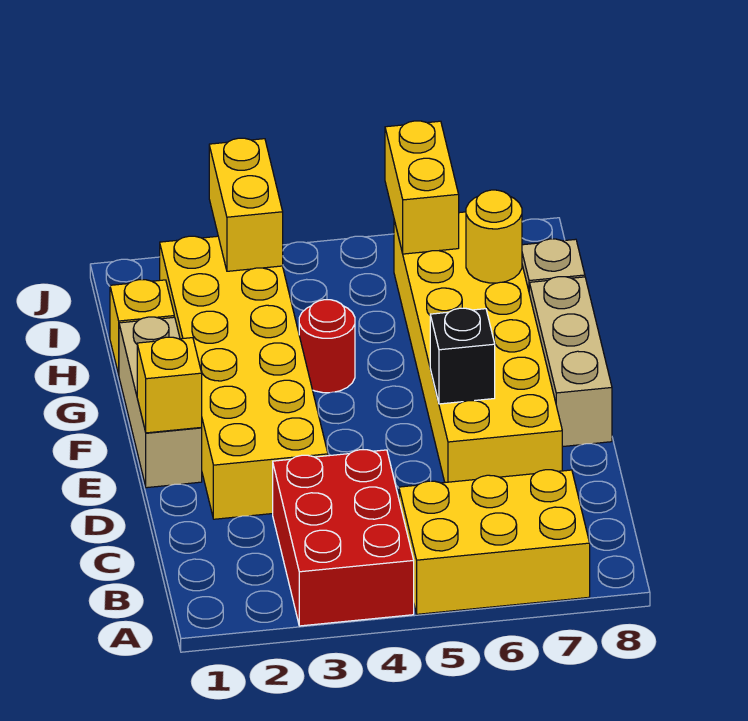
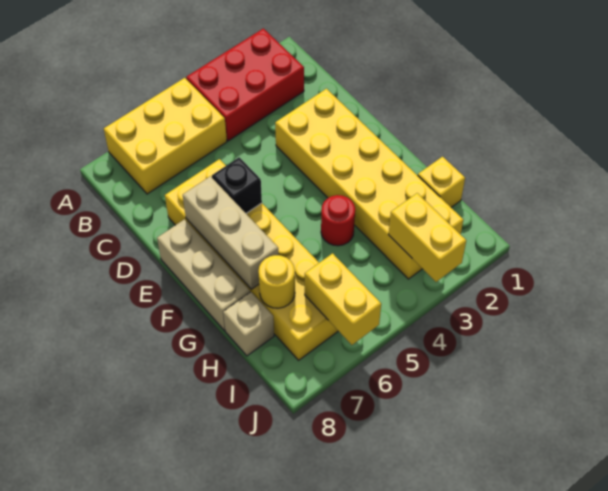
red 2x3 brick [273,450,414,626] -> red 2x3 brick turned to [186,28,304,141]
tan 1x3 brick [119,317,202,488] -> tan 1x3 brick moved to [183,176,278,289]
yellow 1x1 brick [137,337,202,433] -> none

